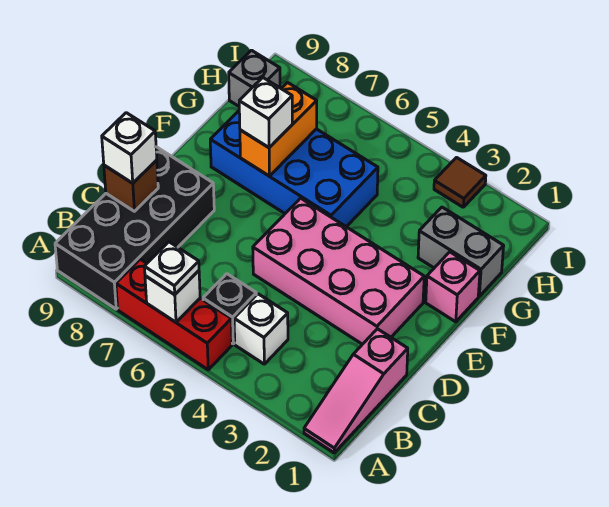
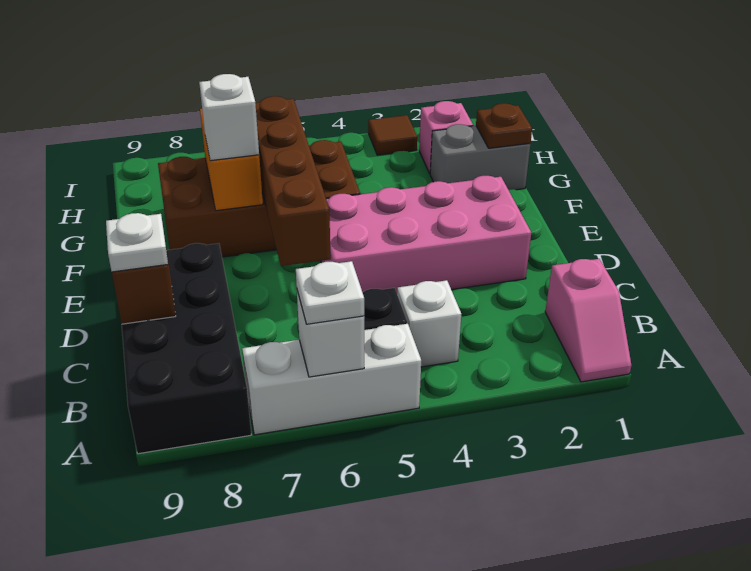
pink 1x3 slope [304,329,408,453] -> pink 1x2 slope [545,259,631,382]
red 1x3 brick [116,259,232,370] -> white 1x3 brick [242,324,421,435]
white 1x1 brick [102,113,157,183] -> white 1x1 plate [106,213,168,272]
none -> brown 1x4 brick [255,96,331,266]
pink 1x1 brick [426,252,480,322] -> pink 1x1 brick moved to [419,101,473,173]
blue 2x4 brick [210,111,378,227] -> brown 2x4 brick [158,140,360,257]
none -> brown 1x1 plate [476,103,532,148]
grey 1x1 brick [229,50,280,106] -> none

